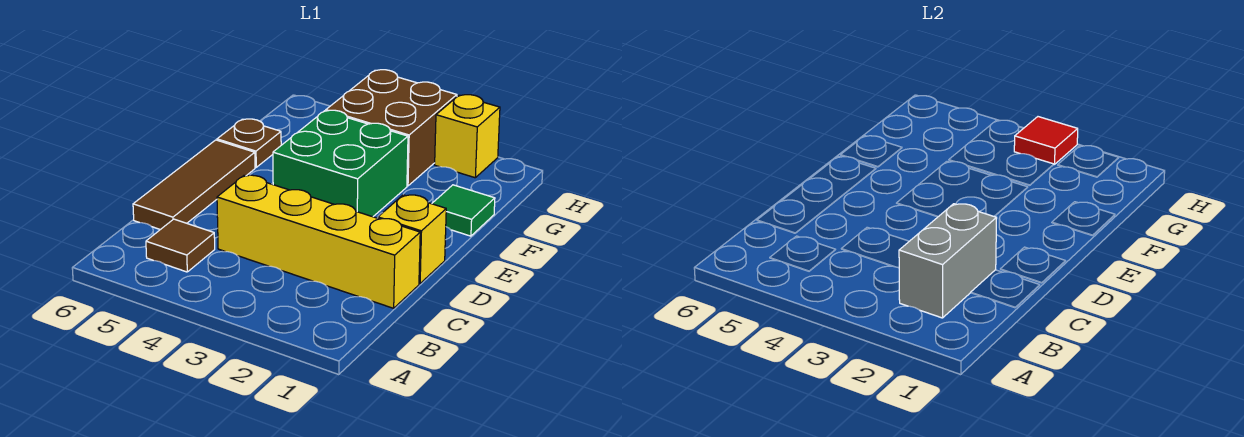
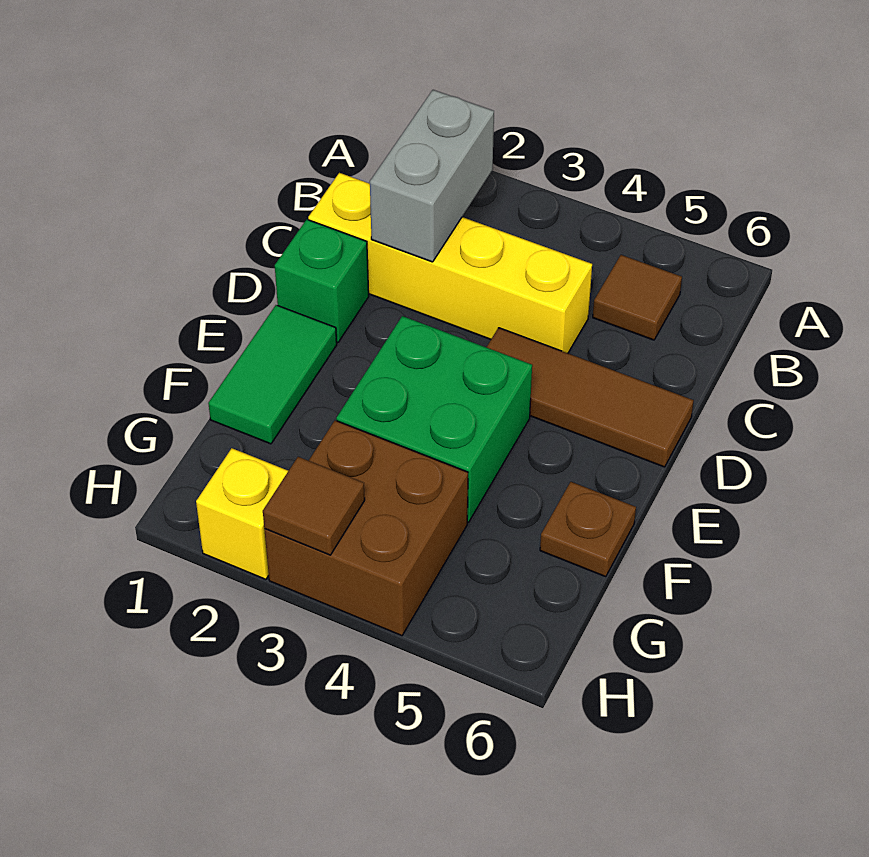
brown 1x3 tile [133,140,255,230] -> brown 1x3 tile turned to [486,328,694,467]
yellow 1x1 brick [378,195,446,284] -> green 1x1 brick [275,220,369,343]
green 1x1 tile [432,185,495,236] -> green 1x2 tile [208,305,337,444]
red 1x1 tile [1014,117,1078,165] -> brown 1x1 tile [263,457,365,555]

